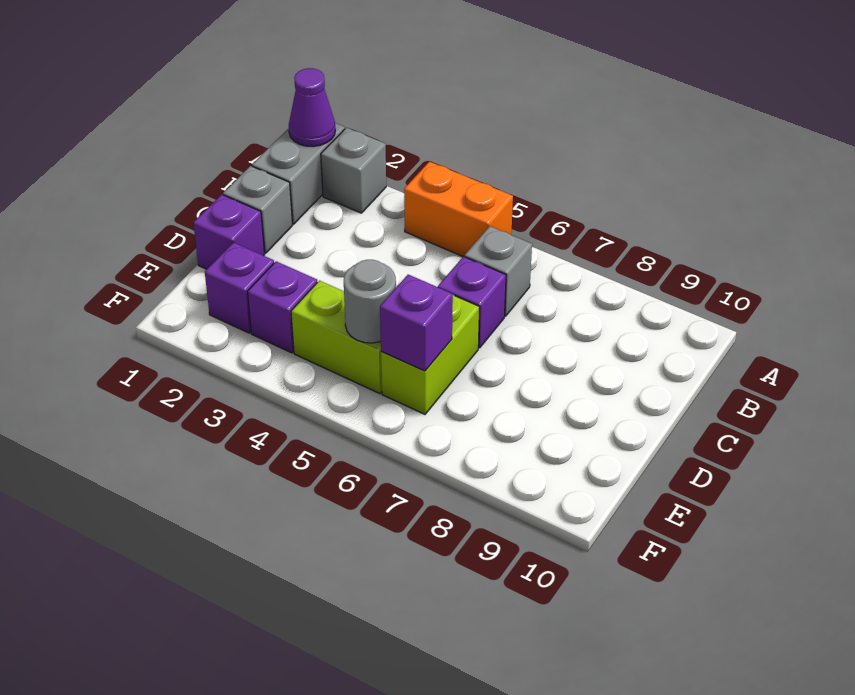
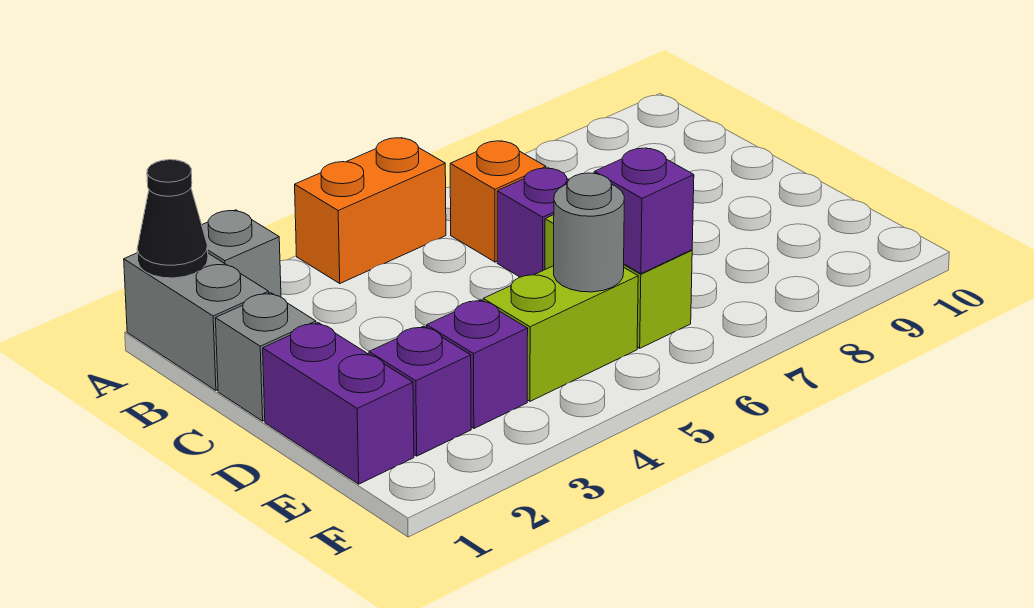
purple 1x1 cone [289,68,335,146] -> black 1x1 cone [137,160,208,278]
grey 1x1 brick [465,226,532,316] -> orange 1x1 brick [450,141,546,262]
purple 1x1 brick [193,194,265,269] -> purple 1x2 brick [263,323,414,484]

